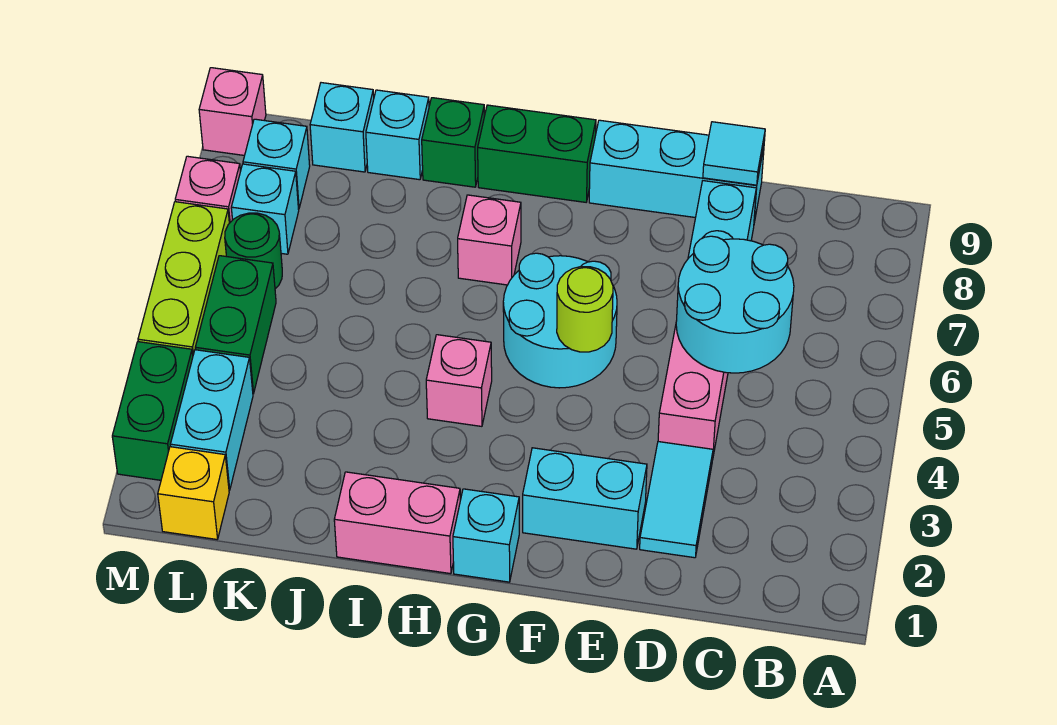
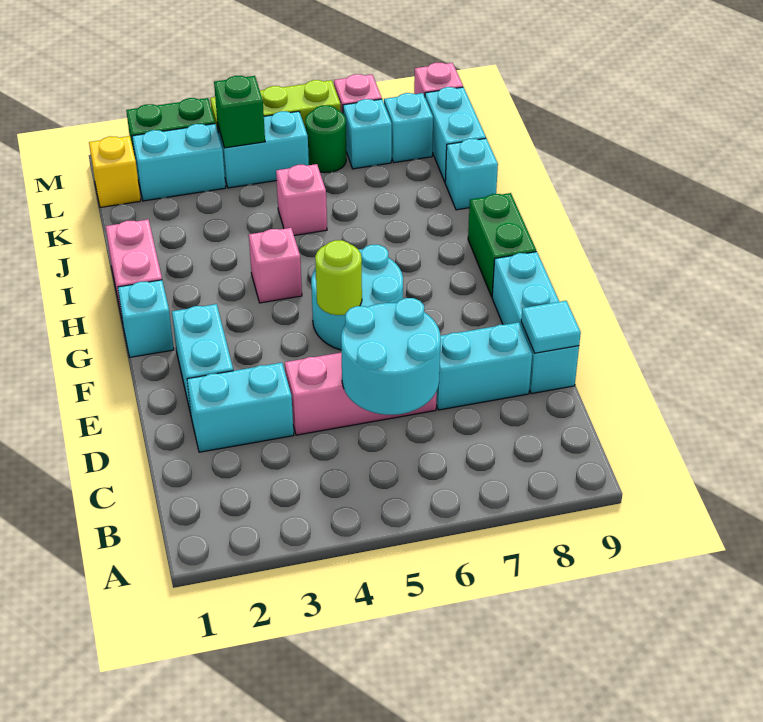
cyan 1x2 tile [640,442,713,558] -> cyan 1x2 brick [187,363,294,452]
pink 1x1 brick [458,195,521,285] -> pink 1x1 brick moved to [276,164,327,235]
green 1x1 brick [422,98,485,187] -> green 1x1 brick moved to [214,76,265,148]
cyan 1x1 brick [310,83,374,172] -> cyan 1x2 brick [425,87,486,182]
green 1x2 brick [195,256,276,394] -> cyan 1x2 brick [218,111,309,188]

